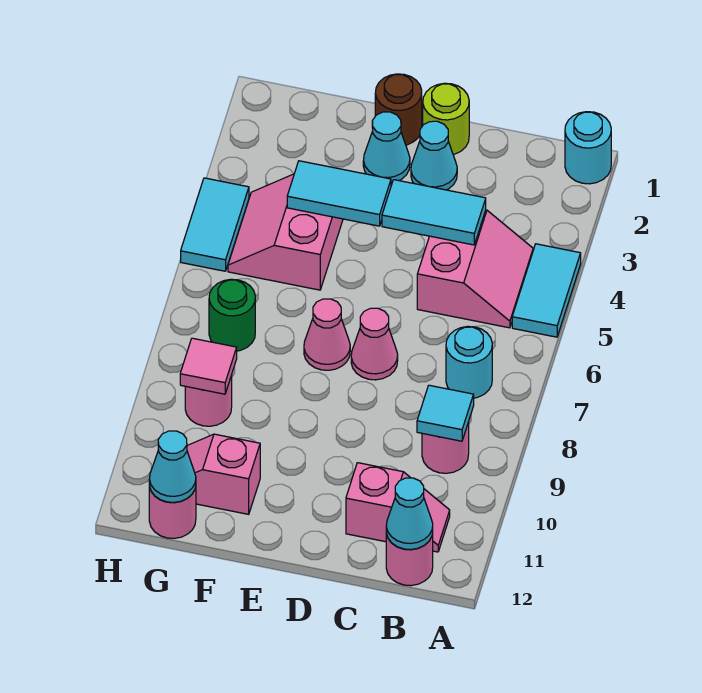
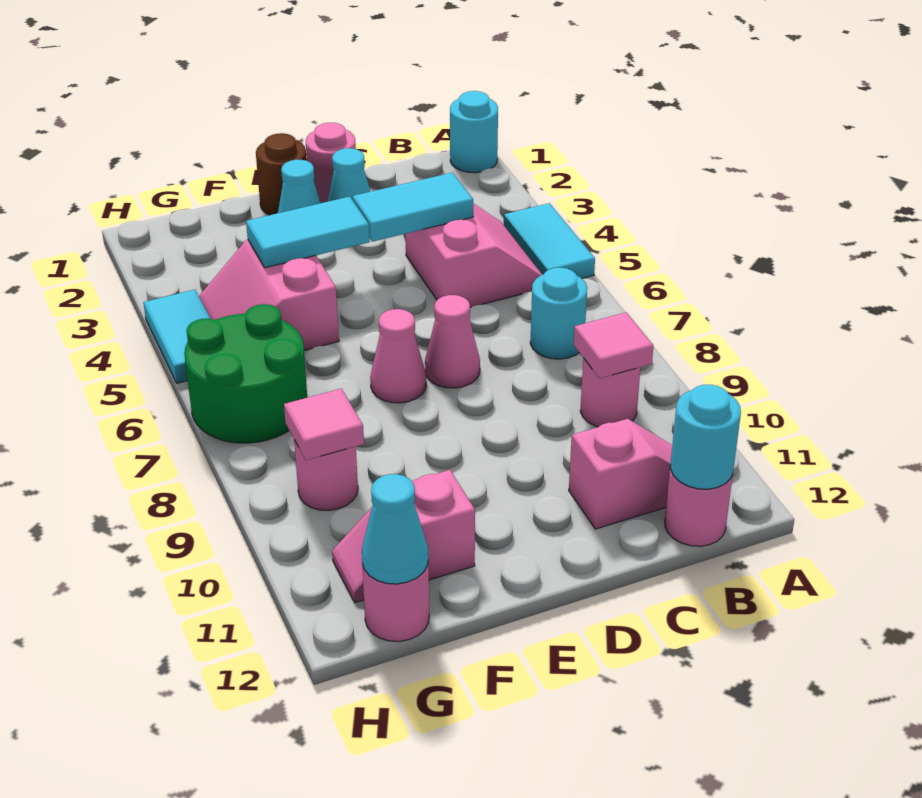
cyan 1x1 tile [417,385,474,441] -> pink 1x1 tile [574,312,653,378]
cyan 1x1 cone [386,478,433,550] -> cyan 1x1 round brick [670,385,741,489]
lime 1x1 round brick [423,83,469,155] -> pink 1x1 round brick [306,123,356,203]
green 1x1 round brick [209,279,255,351] -> green 2x2 round brick [184,304,307,443]

